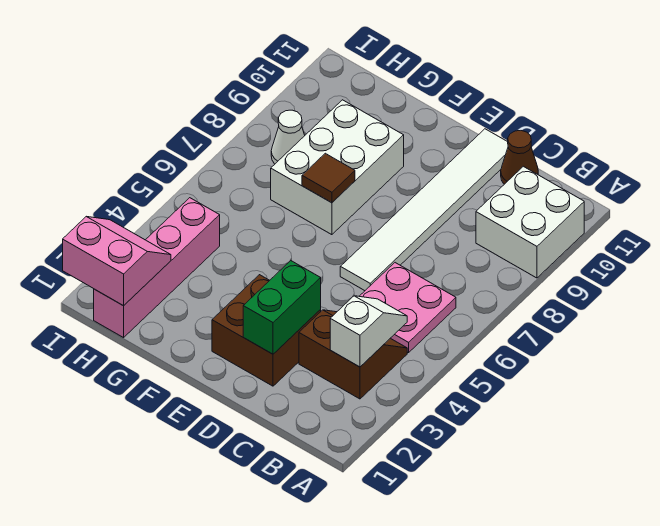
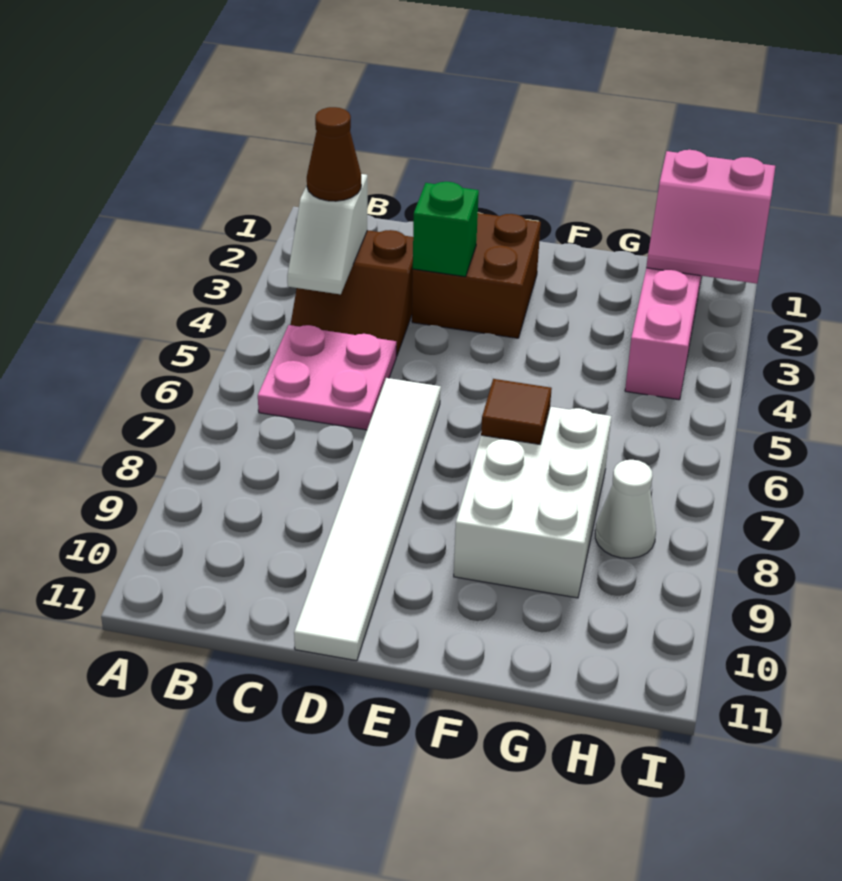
white 2x2 brick [476,166,584,278] -> none
brown 1x1 cone [501,131,538,184] -> brown 1x1 cone moved to [307,107,361,201]
green 1x2 brick [243,261,321,354] -> green 1x1 brick [413,182,479,277]

